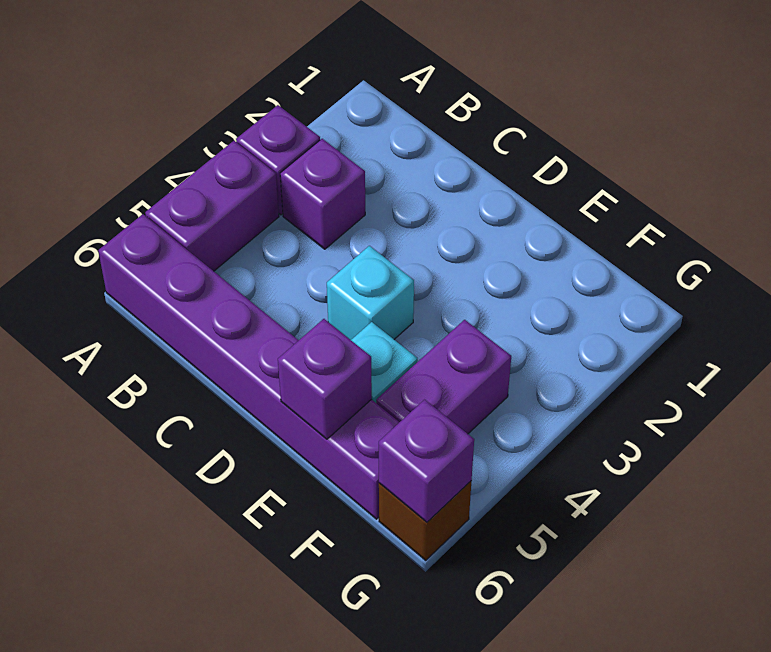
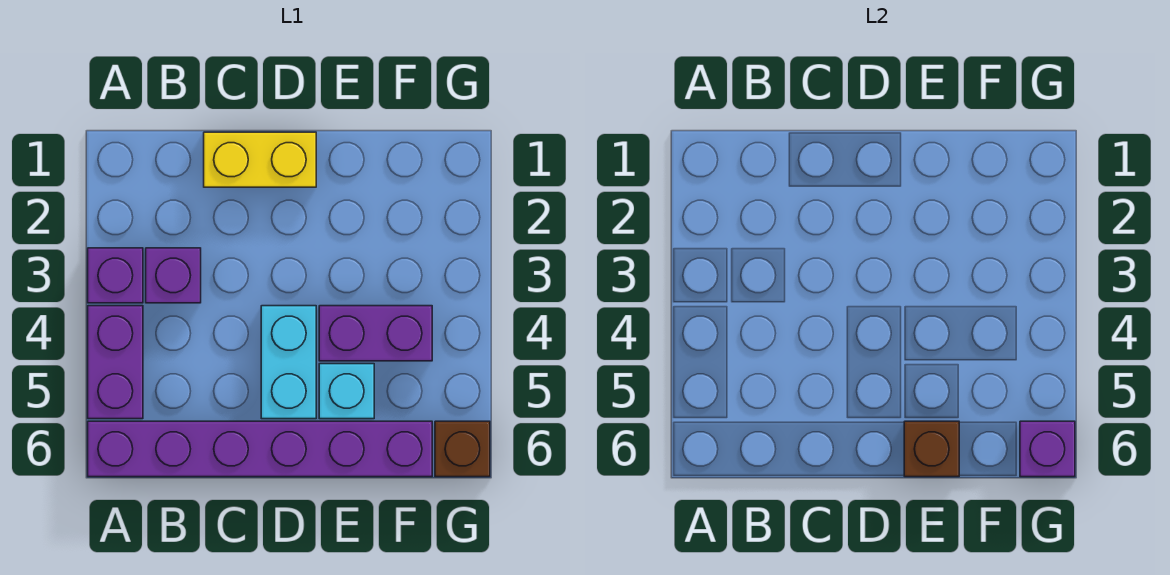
none -> yellow 1x2 brick [204,132,316,187]
cyan 1x1 brick [327,246,414,340] -> cyan 1x2 brick [261,306,316,419]
purple 1x1 brick [278,319,372,439] -> brown 1x1 brick [904,421,959,477]
purple 1x2 brick [376,320,511,434] -> purple 1x2 brick turned to [319,306,432,361]

